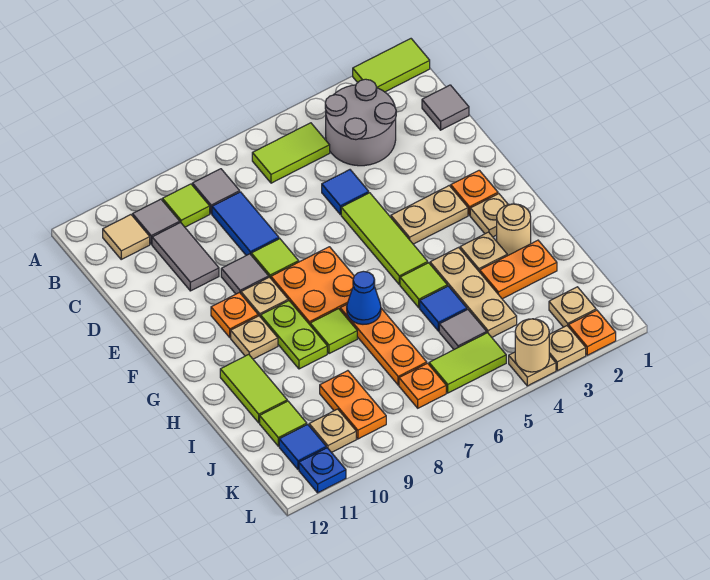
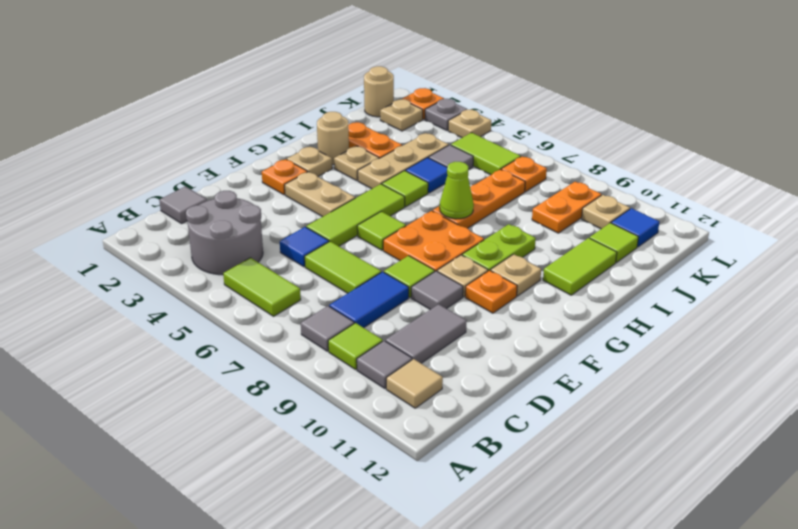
lime 1x2 tile [353,39,430,92] -> lime 1x2 tile moved to [305,241,381,293]
blue 1x1 cone [347,271,381,324] -> lime 1x1 cone [440,162,474,219]
lime 1x1 tile [310,309,357,354] -> lime 1x1 tile moved to [357,211,406,250]
tan 1x1 plate [549,326,586,371] -> grey 1x1 plate [425,99,467,130]
tan 1x1 round brick [515,319,549,372] -> tan 1x1 round brick moved to [364,66,394,117]
blue 1x1 plate [299,448,346,493] -> none

